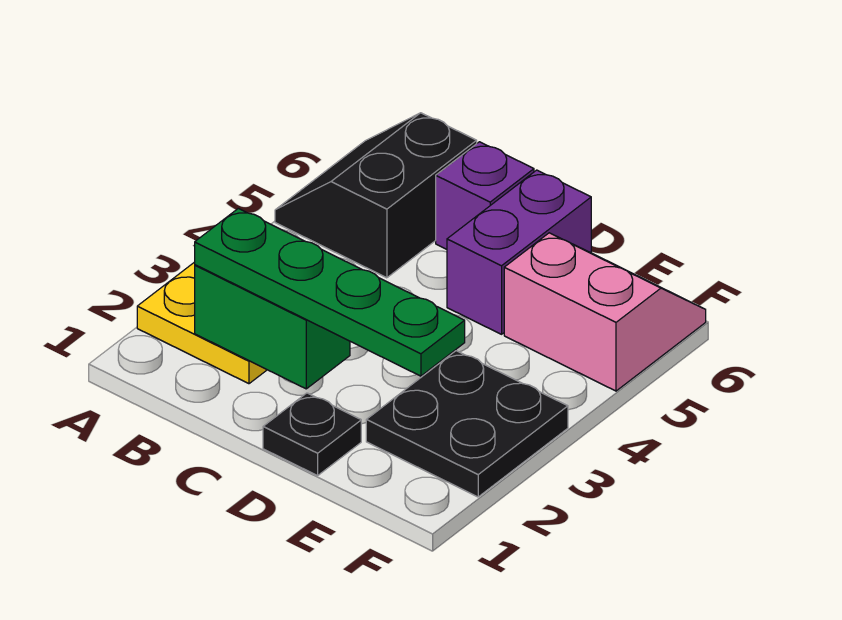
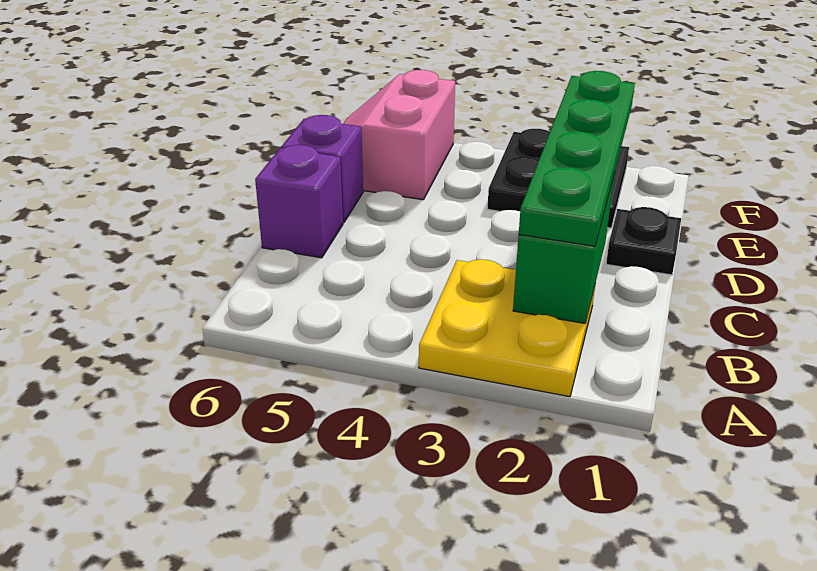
black 2x2 slope [275,113,477,278] -> none
purple 1x2 brick [447,170,591,334] -> purple 1x1 brick [281,115,363,223]

